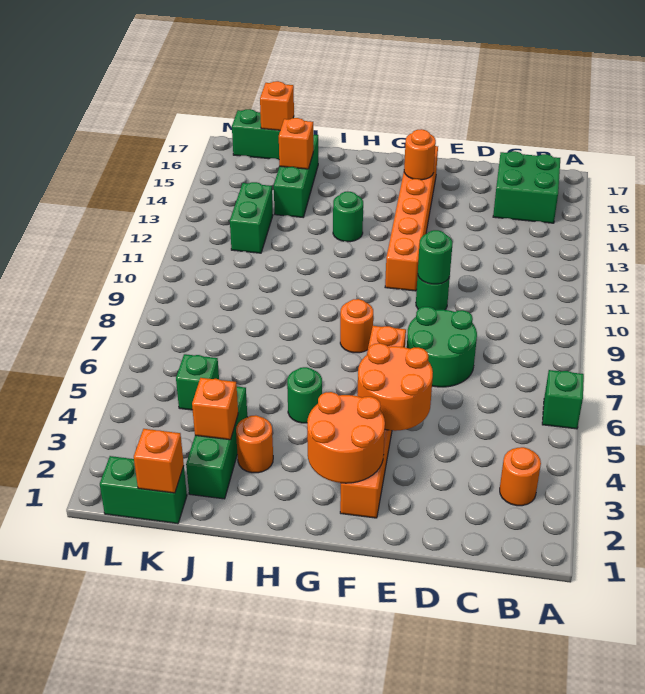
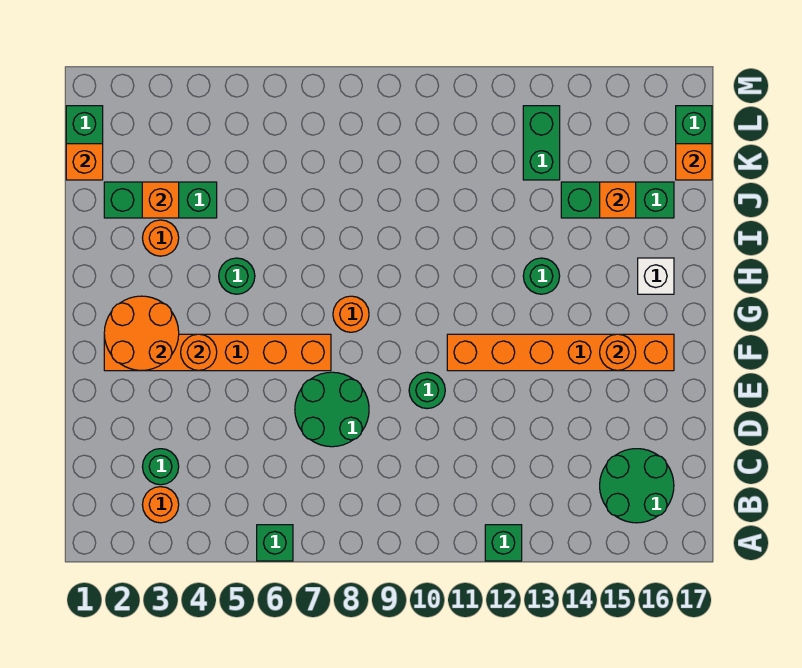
green 2x2 brick [493,151,560,223] -> green 2x2 round brick [600,449,674,523]
orange 2x2 round brick [357,343,433,431] -> orange 1x1 round brick [181,334,217,370]
green 1x1 round brick [418,230,452,284] -> green 1x1 round brick moved to [142,449,179,485]
none -> white 1x1 brick [638,258,674,294]
green 1x1 brick [176,354,219,410] -> green 1x1 brick moved to [485,525,522,561]
green 1x2 brick [230,182,273,253] -> green 1x2 brick turned to [523,106,560,180]

